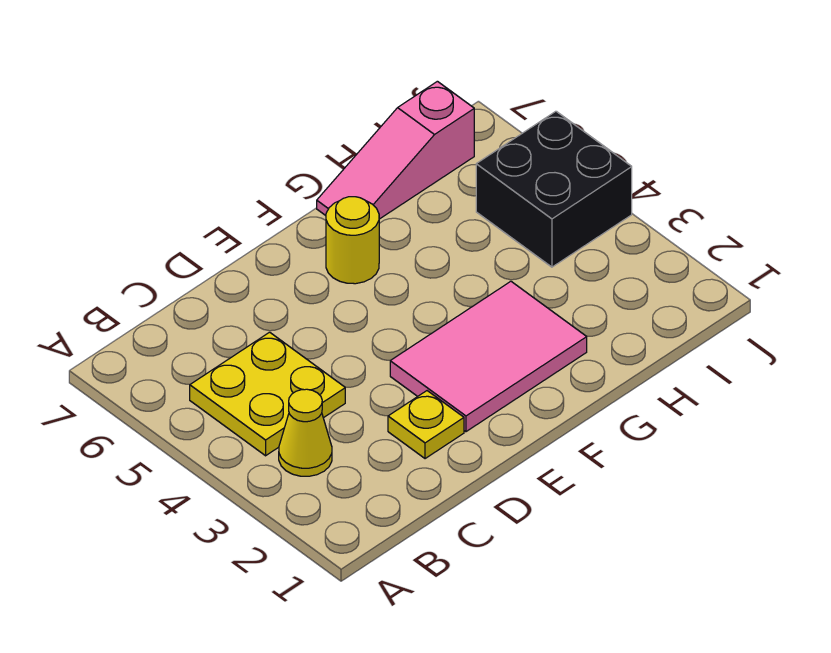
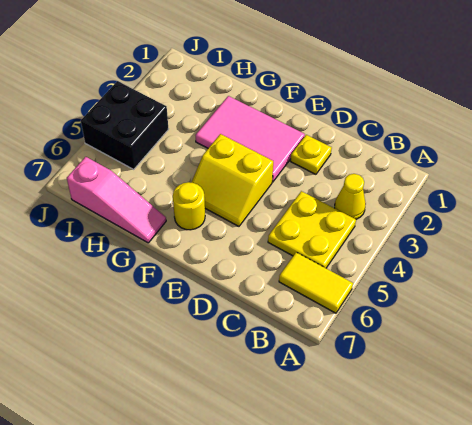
none -> yellow 1x2 tile [279,252,353,313]
none -> yellow 2x2 slope [191,134,273,226]

